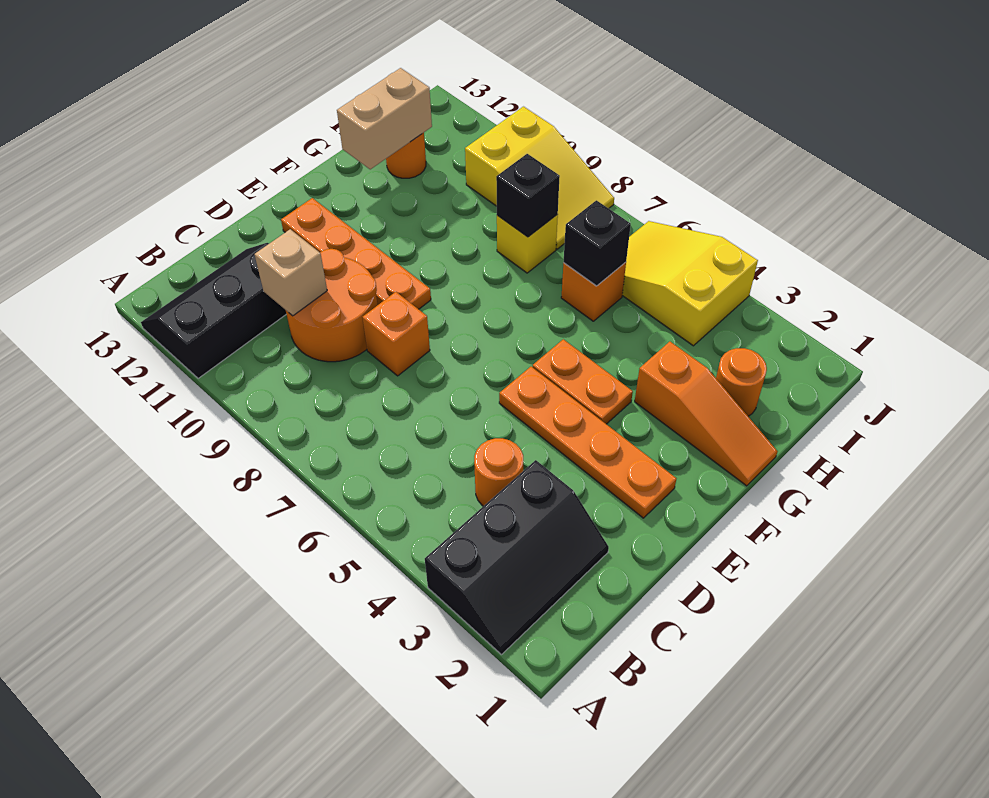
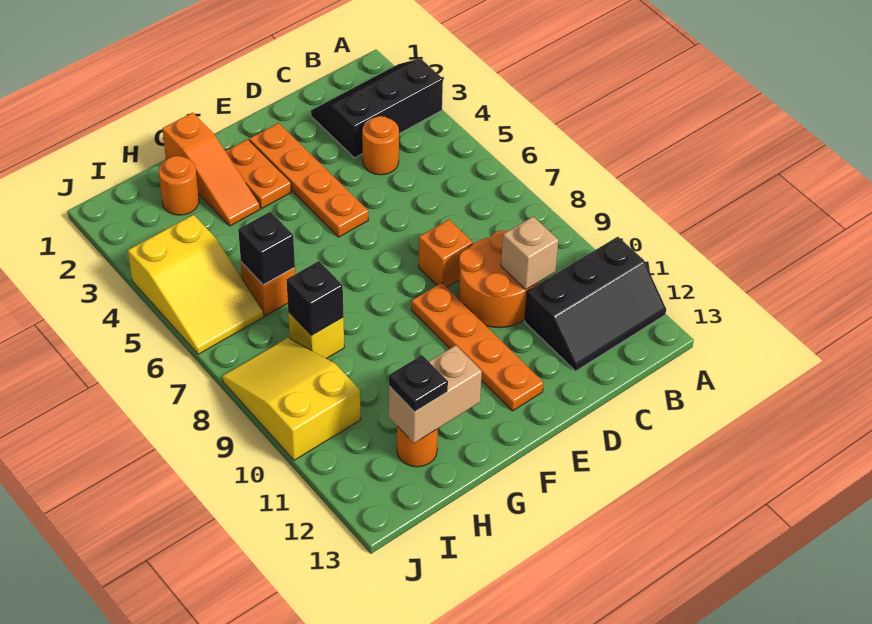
orange 1x2 plate [533,339,633,424] -> orange 1x2 plate moved to [226,139,291,208]
orange 1x3 slope [635,342,778,486] -> orange 1x3 slope turned to [162,113,260,226]
none -> black 1x1 plate [389,355,448,412]

